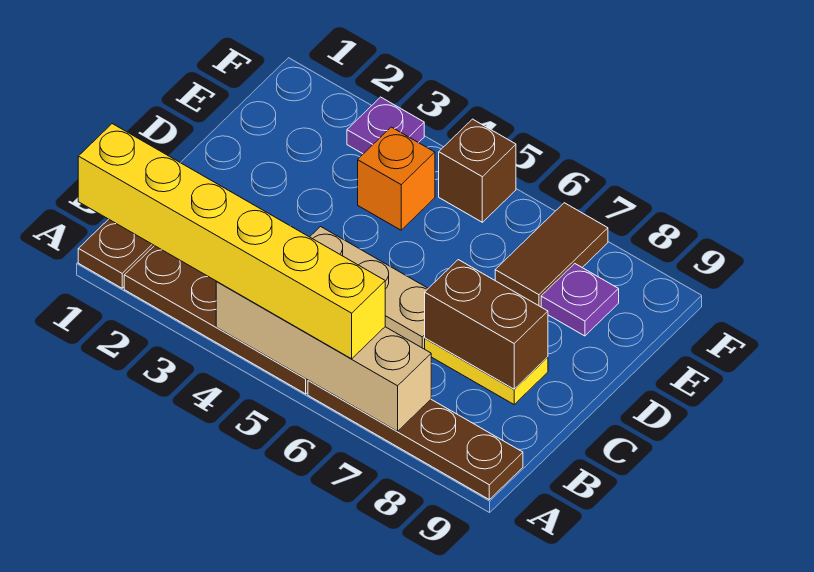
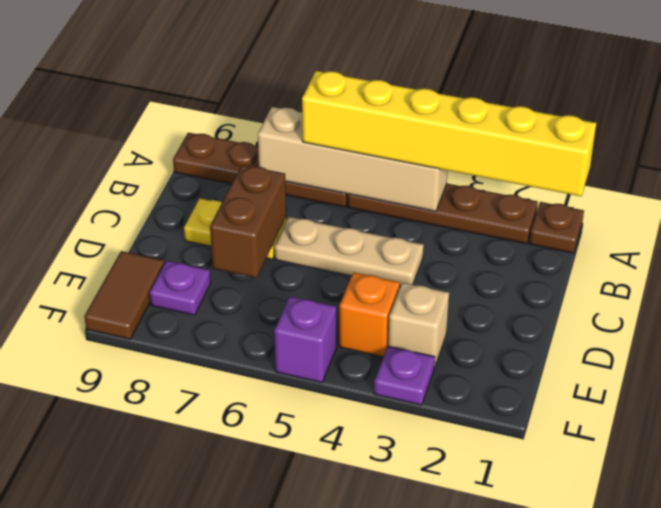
brown 1x2 brick [425,260,548,389] -> brown 1x2 brick turned to [210,165,286,278]
none -> tan 1x1 brick [388,283,449,368]
brown 1x2 tile [495,203,608,307] -> brown 1x2 tile moved to [84,251,164,339]
brown 1x1 brick [439,119,516,222] -> purple 1x1 brick [274,297,336,383]

